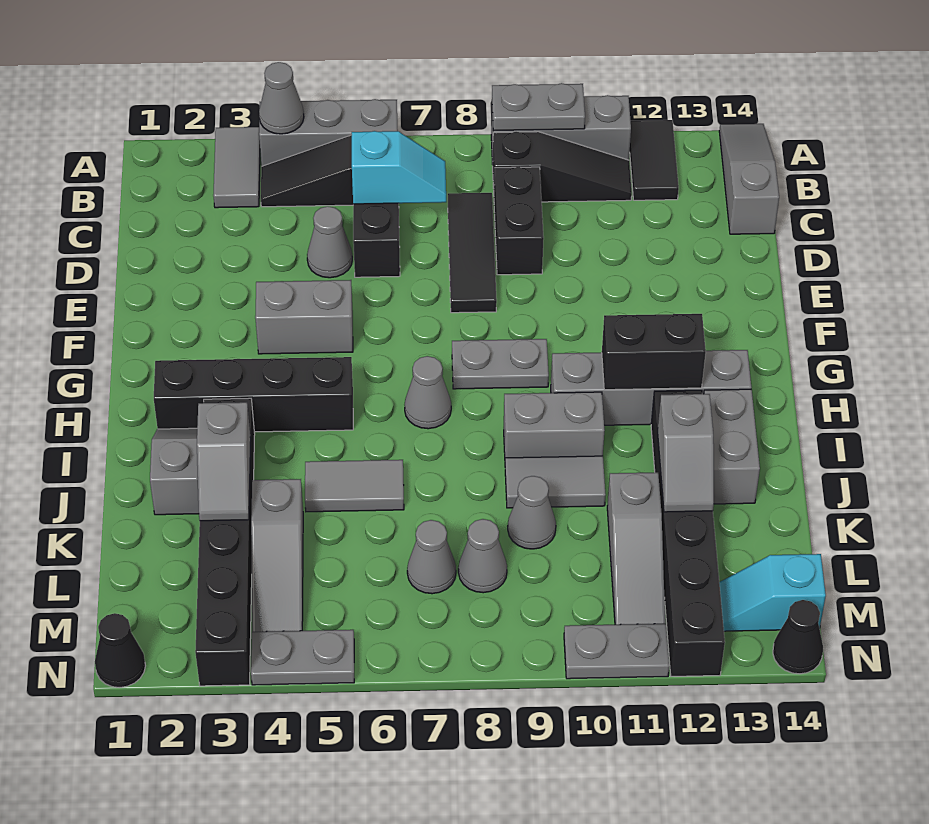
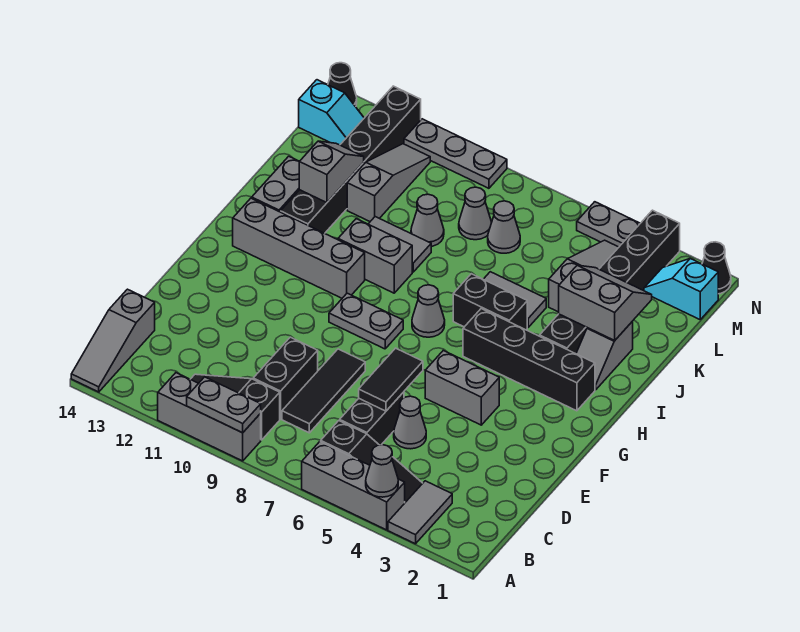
black 1x2 tile [630,120,679,200] -> black 1x2 tile moved to [359,348,423,411]
cyan 1x2 slope [352,131,446,204] -> cyan 1x2 slope moved to [644,259,718,319]
black 1x2 brick [602,314,706,390] -> black 1x2 brick moved to [453,274,527,330]
grey 1x2 slope [197,402,251,521] -> grey 2x2 slope [559,265,652,340]
grey 1x2 plate [564,624,669,679] -> grey 1x3 plate [404,119,507,188]

